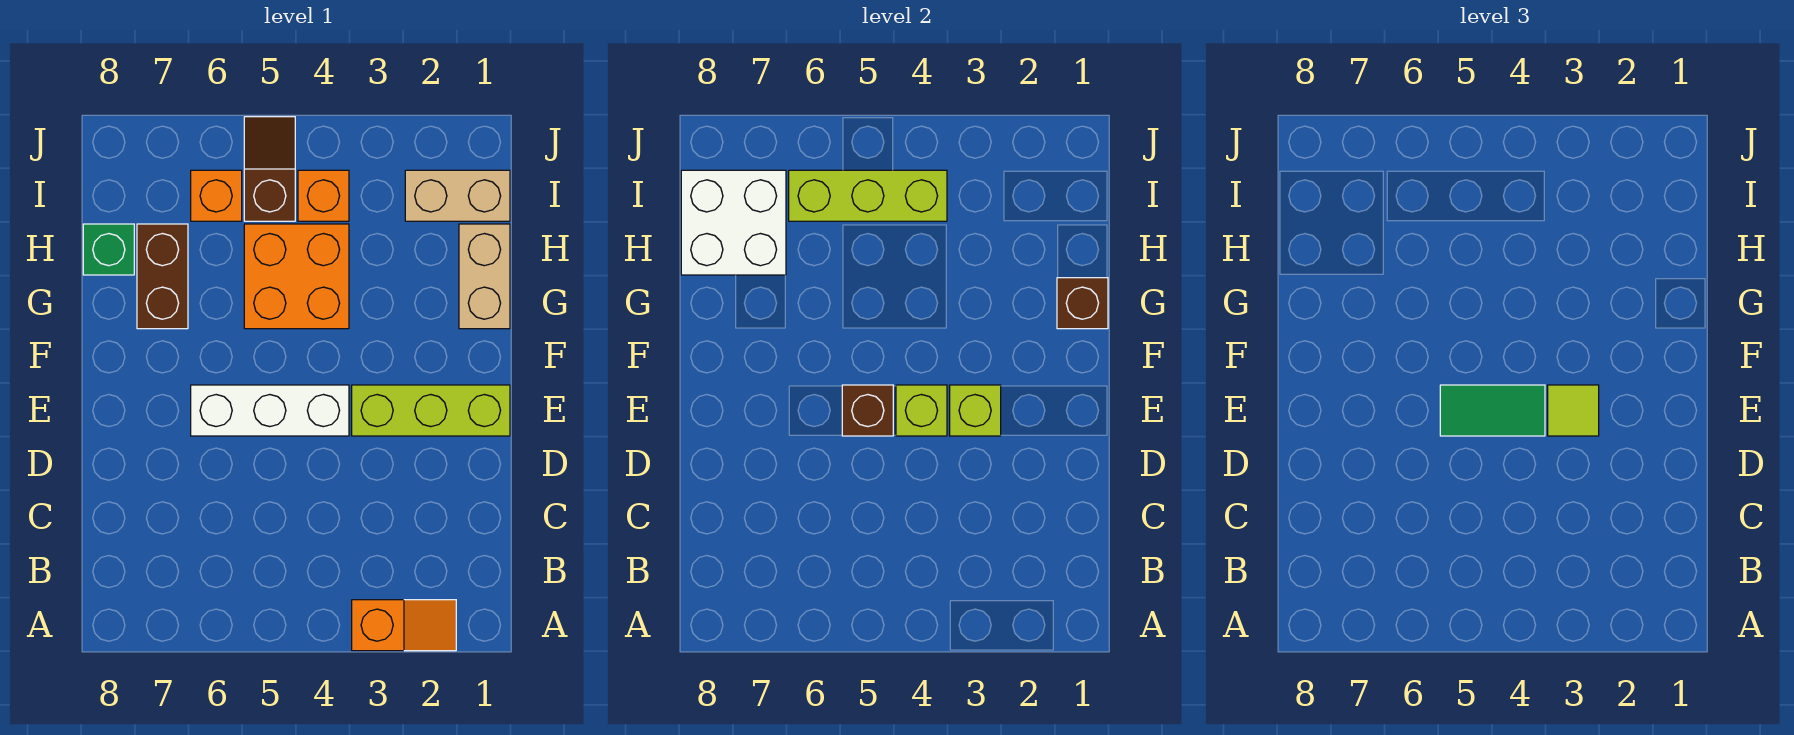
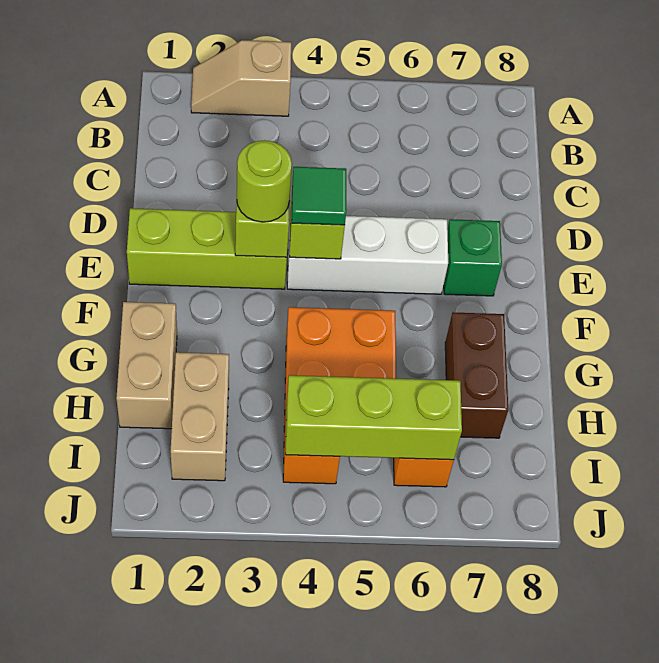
orange 1x2 slope [352,600,456,651] -> tan 1x2 slope [191,40,291,116]
lime 1x1 tile [1548,385,1599,436] -> lime 1x1 round brick [237,140,292,222]
green 1x2 tile [1440,385,1545,436] -> green 1x1 tile [292,167,346,225]
brown 1x1 brick [842,385,893,436] -> none
brown 1x1 brick [1057,278,1108,329] -> none
white 2x2 brick [681,170,786,275] -> none
green 1x1 brick [83,224,134,275] -> green 1x1 brick moved to [444,219,502,296]
tan 1x2 brick [405,170,510,221] -> tan 1x2 brick turned to [171,352,229,481]
brown 1x2 slope [244,117,295,221] -> none

